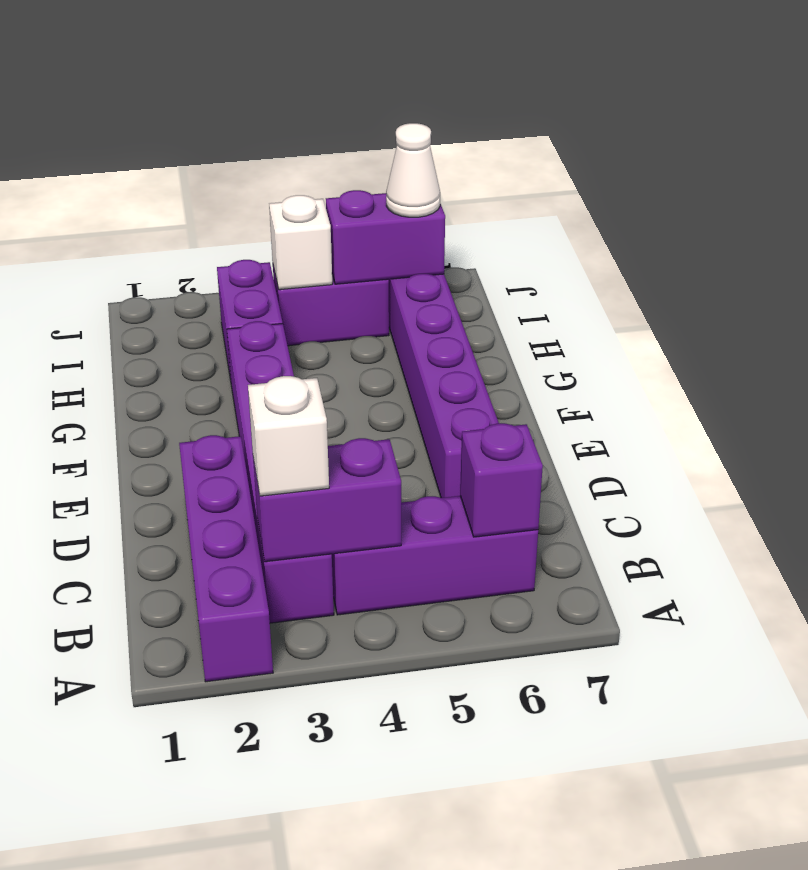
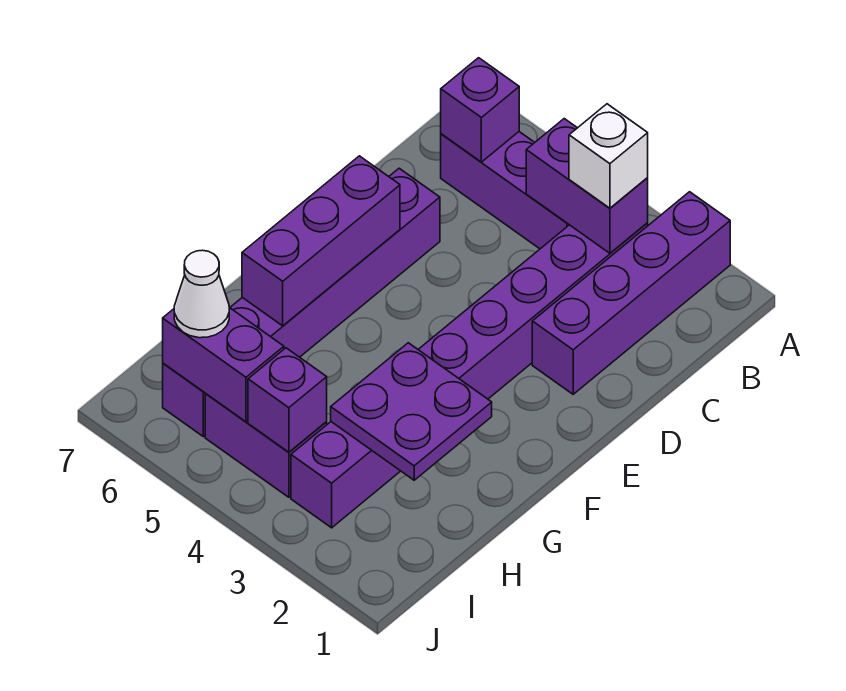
none -> purple 1x3 brick [242,156,400,326]
none -> purple 2x2 plate [331,343,492,480]
white 1x1 brick [269,195,332,290] -> purple 1x1 brick [248,348,327,452]

